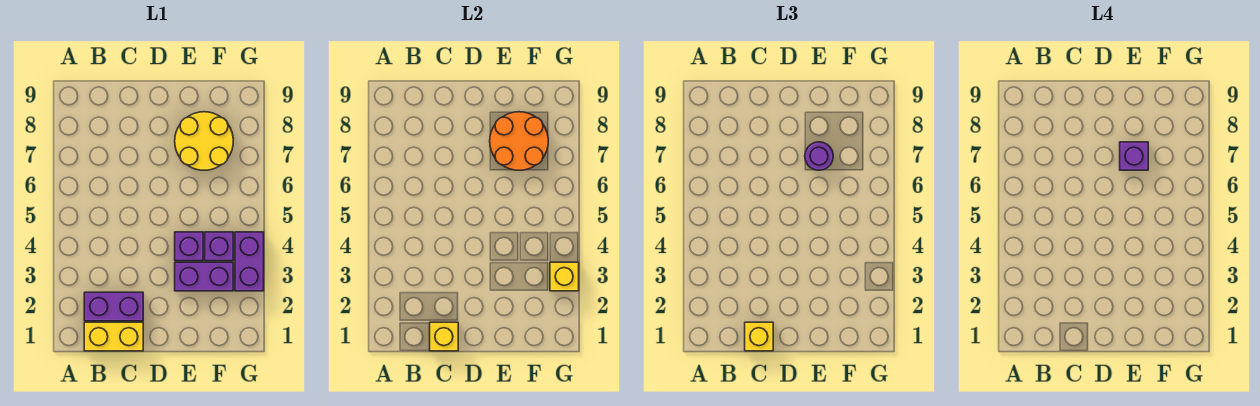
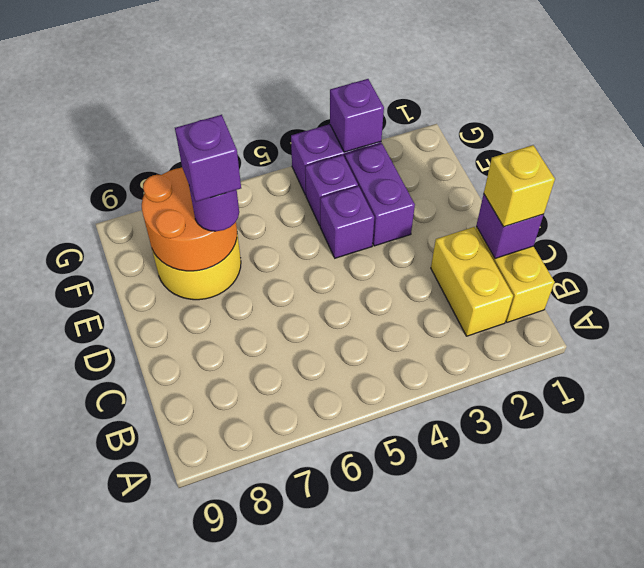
purple 1x2 brick [84,292,143,321] -> yellow 1x2 brick [431,227,513,336]
yellow 1x1 brick [430,322,458,351] -> purple 1x1 brick [476,194,544,259]
yellow 1x1 brick [550,262,579,291] -> purple 1x1 brick [330,79,384,152]

